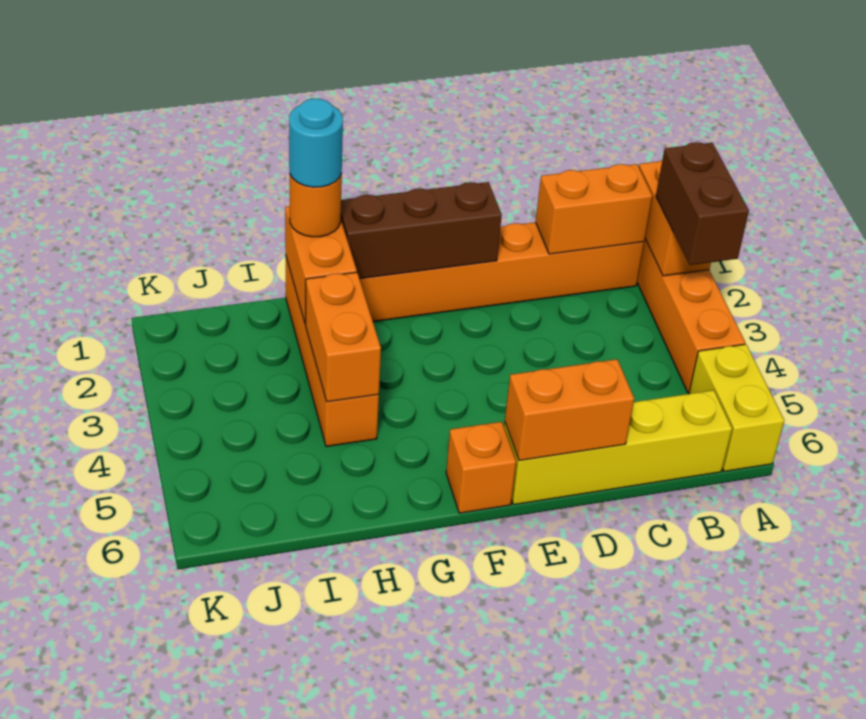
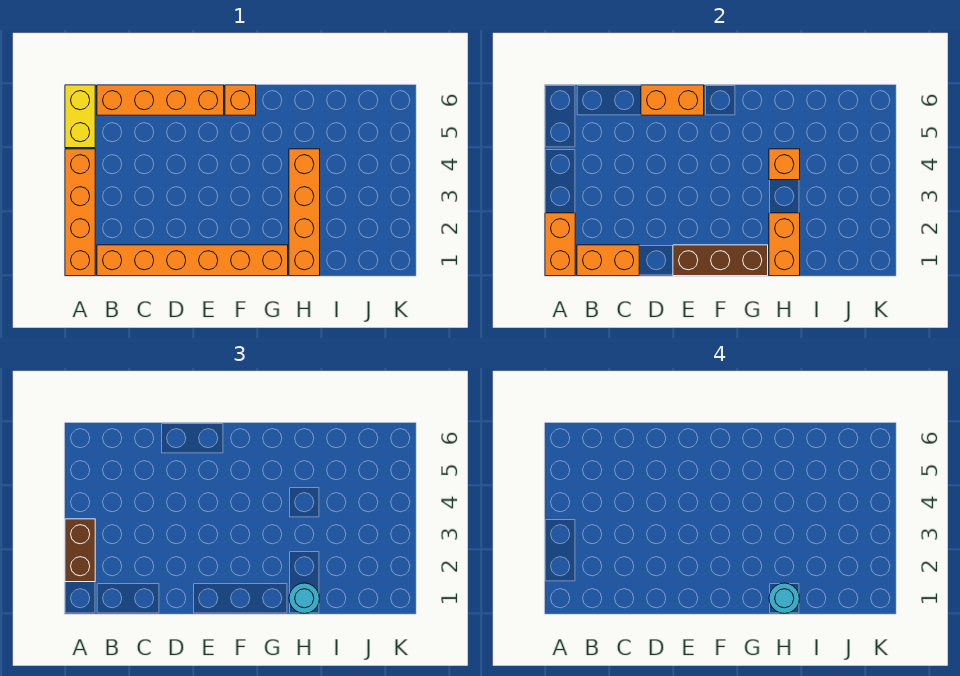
yellow 1x4 brick [504,390,732,505] -> orange 1x4 brick [97,85,224,115]
orange 1x1 round brick [290,173,342,237] -> cyan 1x1 round brick [289,583,320,614]
orange 1x2 brick [306,272,381,402] -> orange 1x1 brick [769,149,800,180]

